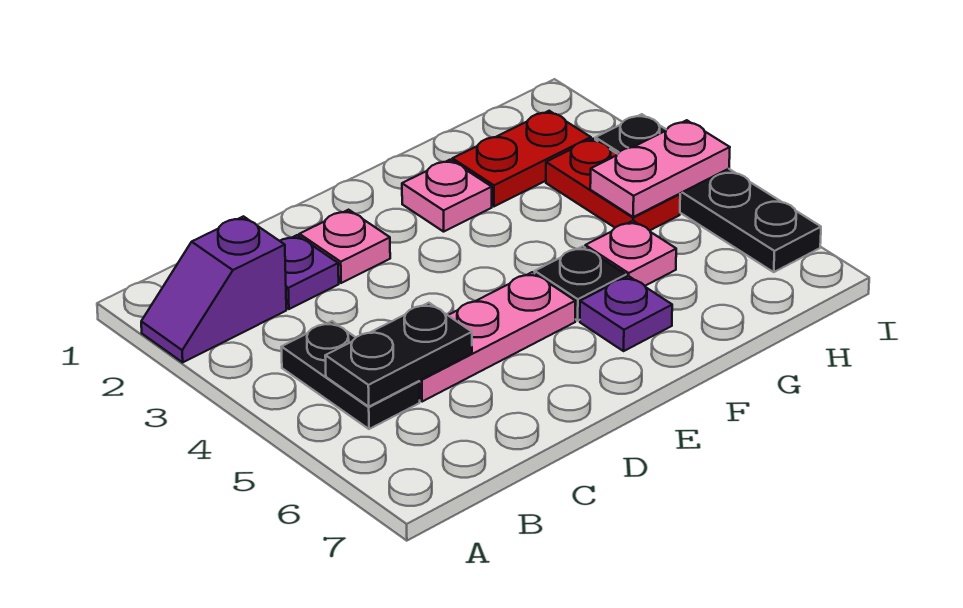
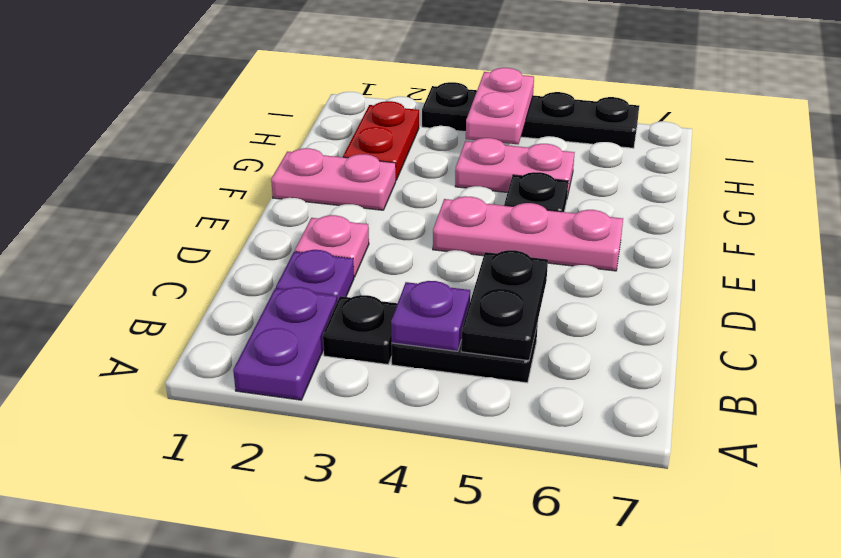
purple 1x2 slope [141,216,286,362] -> purple 1x2 plate [233,287,337,400]
none -> black 1x1 plate [323,295,398,364]
pink 1x3 plate [419,272,575,401] -> pink 1x3 plate turned to [433,196,623,271]
pink 1x1 plate [402,160,492,232] -> pink 1x2 plate [271,148,396,210]
purple 1x1 plate [580,276,672,351] -> purple 1x1 plate moved to [391,281,470,351]
pink 1x1 plate [585,221,676,286] -> pink 1x2 plate [455,138,575,197]
red 1x2 plate [546,139,680,230] -> none

